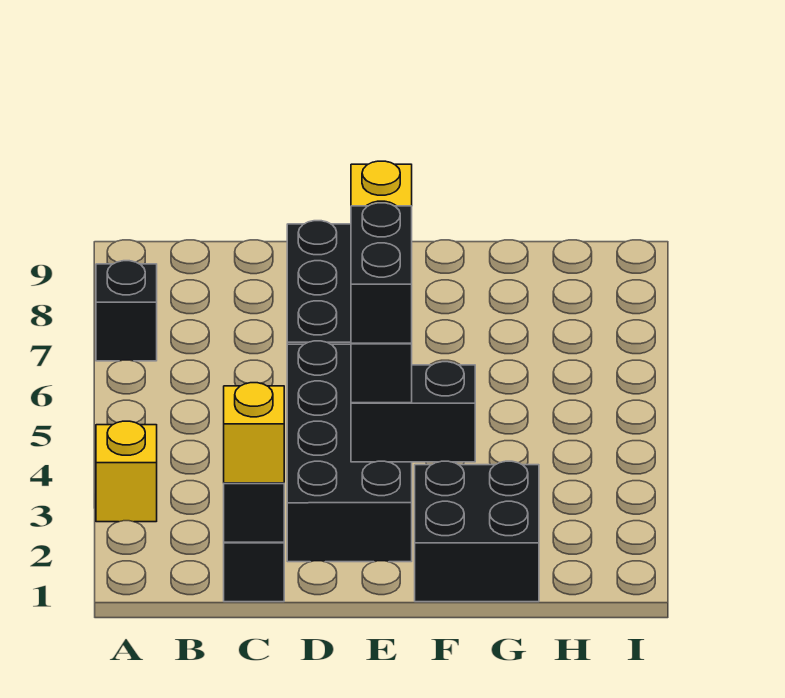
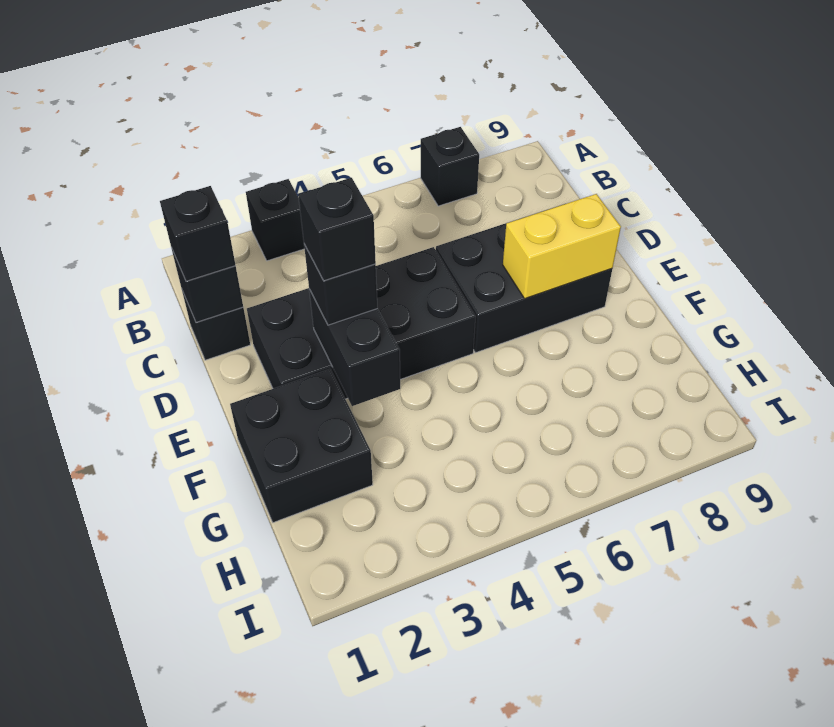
yellow 1x1 brick [96,421,157,522] -> black 1x1 brick [246,179,304,261]
yellow 1x1 brick [224,383,284,483] -> black 1x1 brick [160,186,236,281]
black 1x2 brick [351,203,412,343] -> black 1x1 brick [298,178,376,281]

